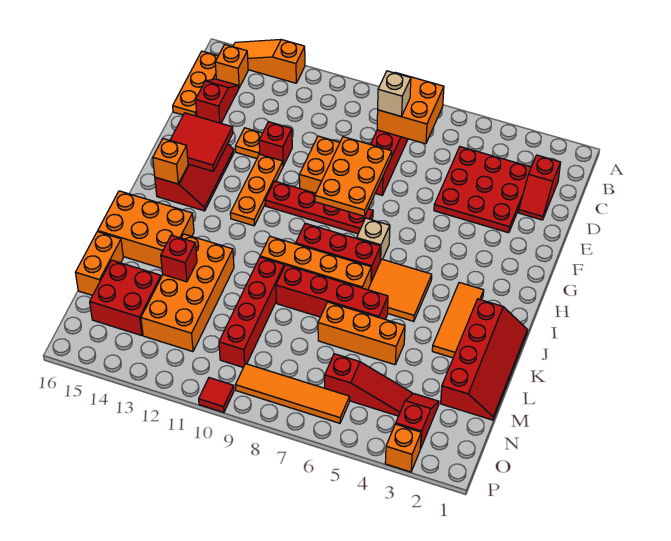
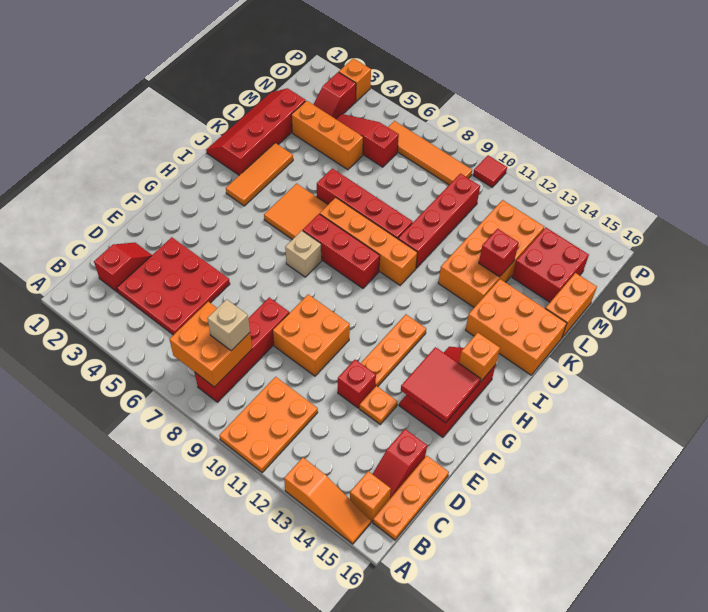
orange 2x3 plate [315,137,392,216] -> orange 2x3 plate moved to [219,377,318,473]
red 1x4 plate [265,181,373,234] -> none
orange 1x3 brick [318,302,405,365] -> orange 1x3 brick moved to [291,101,363,170]

